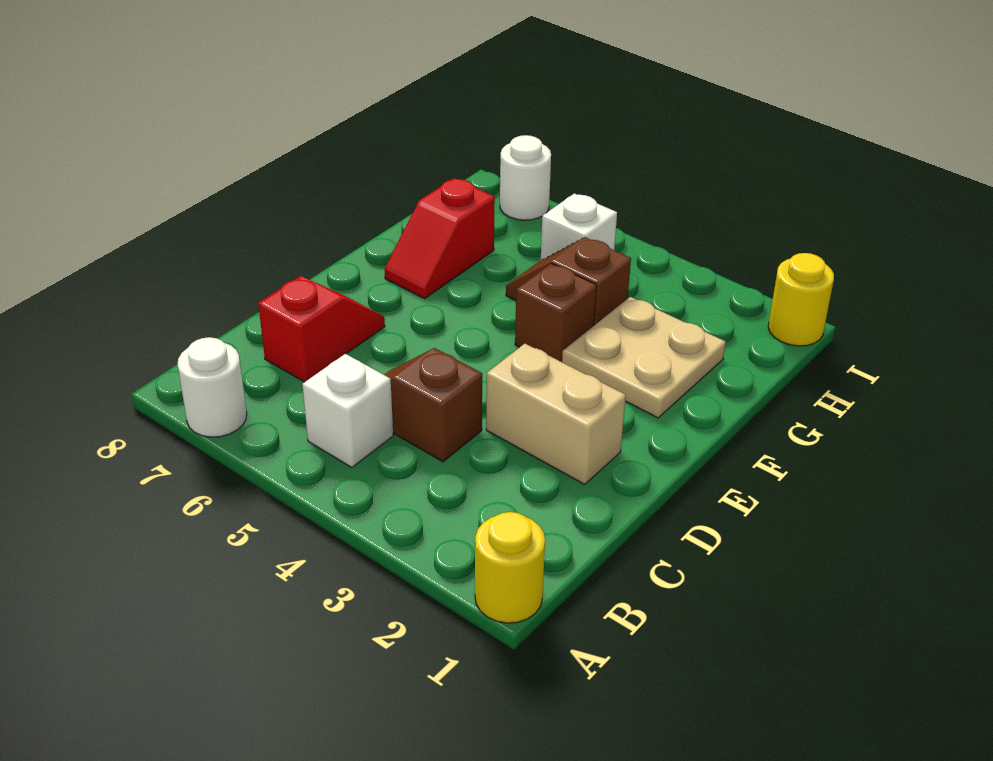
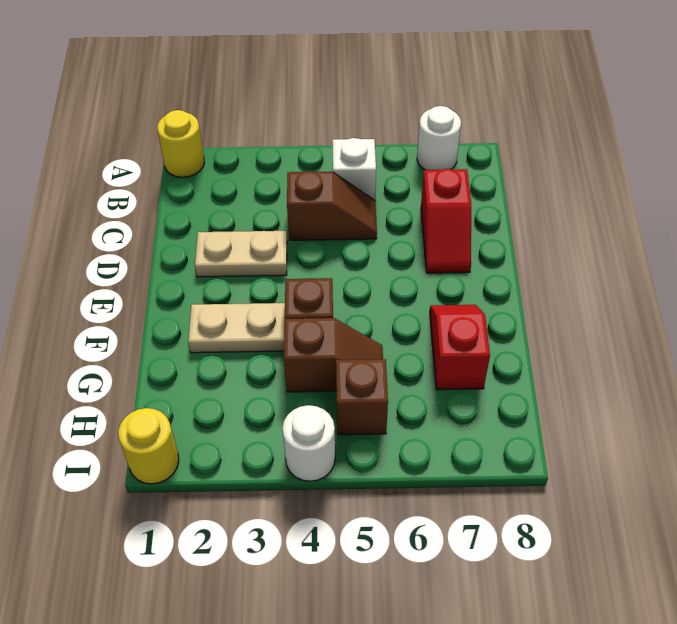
tan 1x2 brick [486,344,626,484] -> tan 1x2 plate [195,231,287,277]
tan 2x2 plate [562,297,726,418] -> tan 1x2 plate [188,303,285,353]
white 1x1 brick [541,193,617,260] -> brown 1x1 brick [336,359,388,435]
white 1x1 round brick [500,135,551,220] -> white 1x1 round brick moved to [283,405,335,481]

